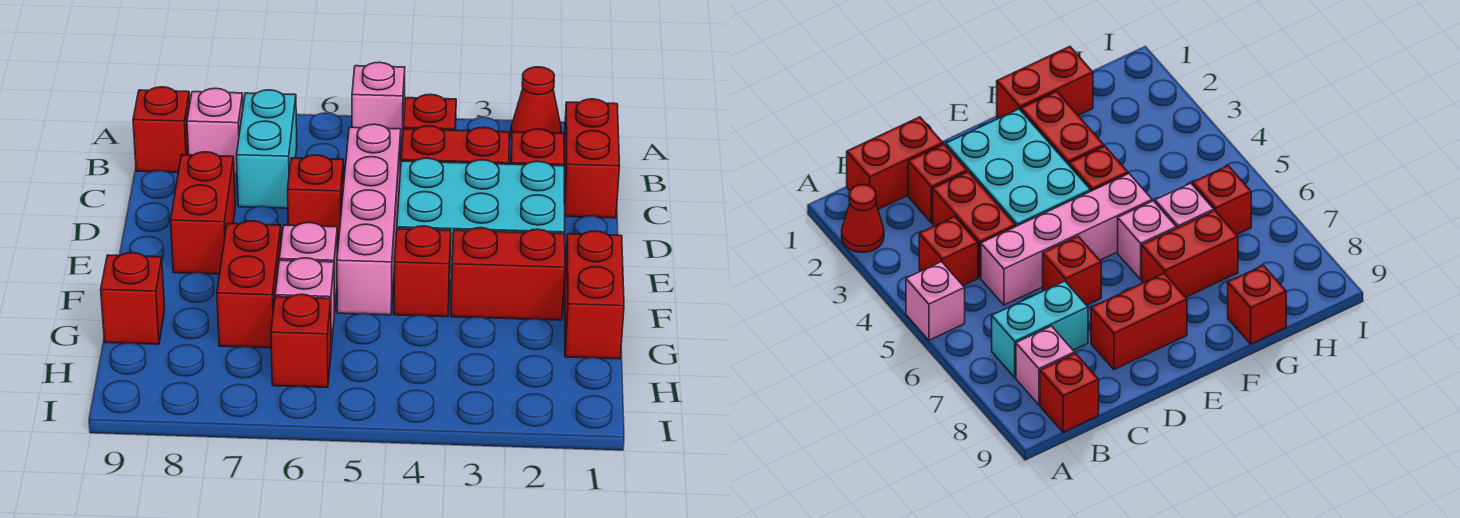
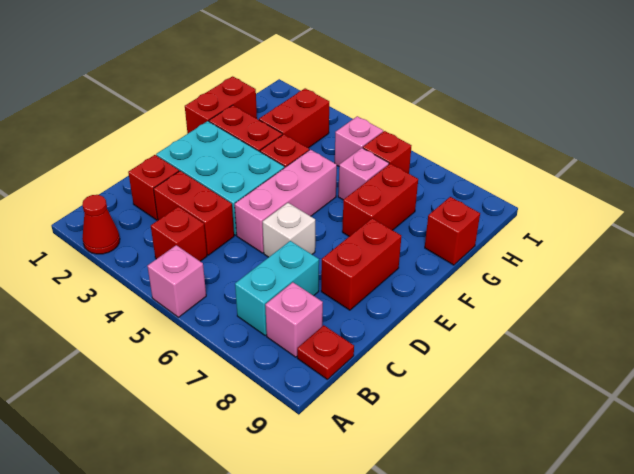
red 1x2 brick [564,99,620,218] -> red 1x2 brick moved to [259,88,329,148]
red 1x1 brick [133,87,190,172] -> red 1x1 plate [297,325,354,379]
pink 1x4 brick [337,124,401,315] -> pink 1x3 brick [235,150,337,253]
red 1x1 brick [288,155,344,243] -> white 1x1 brick [263,203,315,257]
pink 1x1 brick [280,223,337,313] -> pink 1x1 brick moved to [335,116,383,166]

